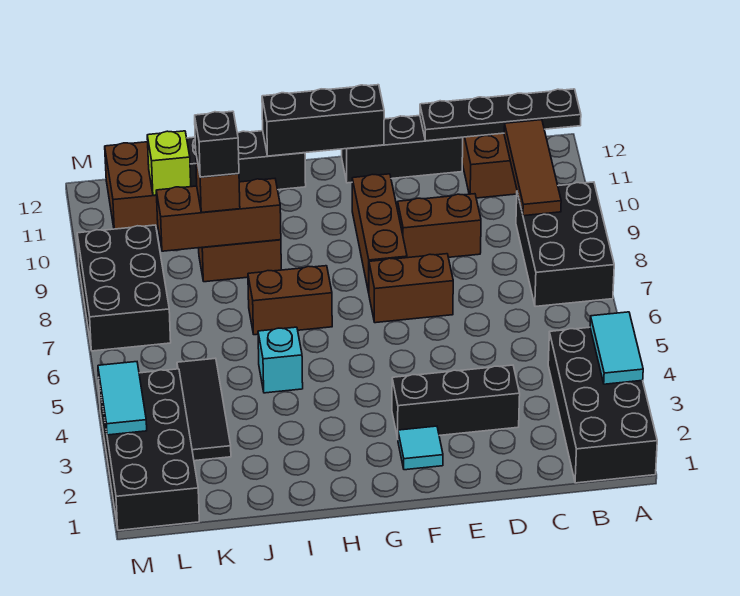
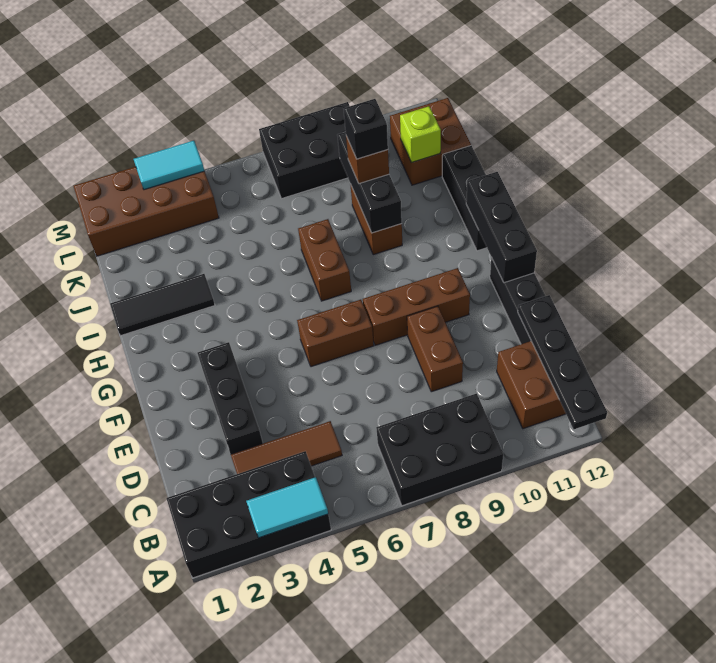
brown 1x3 tile [504,120,561,216] -> brown 1x3 tile moved to [231,421,342,474]
brown 1x2 brick [369,254,453,323] -> brown 1x2 brick turned to [297,300,374,367]
cyan 1x1 tile [398,426,443,470] -> none
cyan 1x1 brick [258,327,303,393] -> none
brown 1x3 brick [156,179,281,251] -> black 1x3 brick [337,132,402,233]
black 1x3 tile [177,358,231,461] -> black 1x3 tile moved to [110,274,215,336]
black 2x4 brick [99,369,199,530] -> brown 2x4 brick [74,167,219,256]

